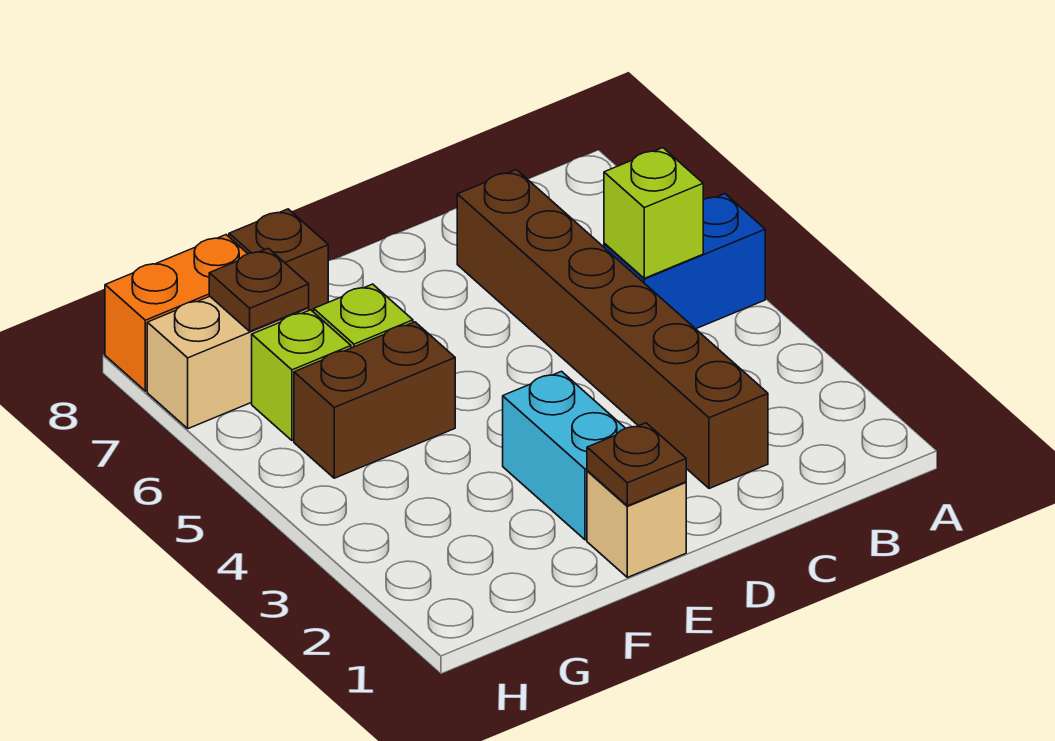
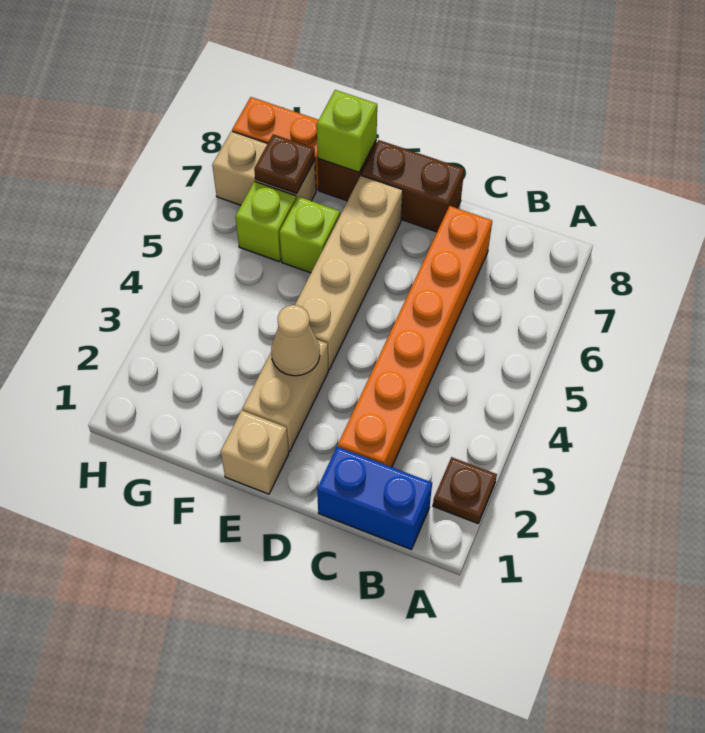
blue 1x2 brick [604,194,765,329] -> blue 1x2 brick moved to [317,447,432,549]
lime 1x1 brick [604,148,703,278] -> lime 1x1 brick moved to [317,90,377,172]
brown 1x6 brick [457,170,768,489] -> orange 1x6 brick [338,206,492,467]
brown 1x1 plate [587,423,686,506] -> brown 1x1 plate moved to [433,457,497,523]
cyan 1x2 brick [503,371,625,540] -> tan 1x2 brick [243,340,328,451]
none -> tan 1x1 cone [271,305,320,376]
none -> tan 1x4 brick [295,176,403,370]
brown 1x2 brick [294,322,455,478] -> brown 1x2 brick moved to [362,140,464,232]

